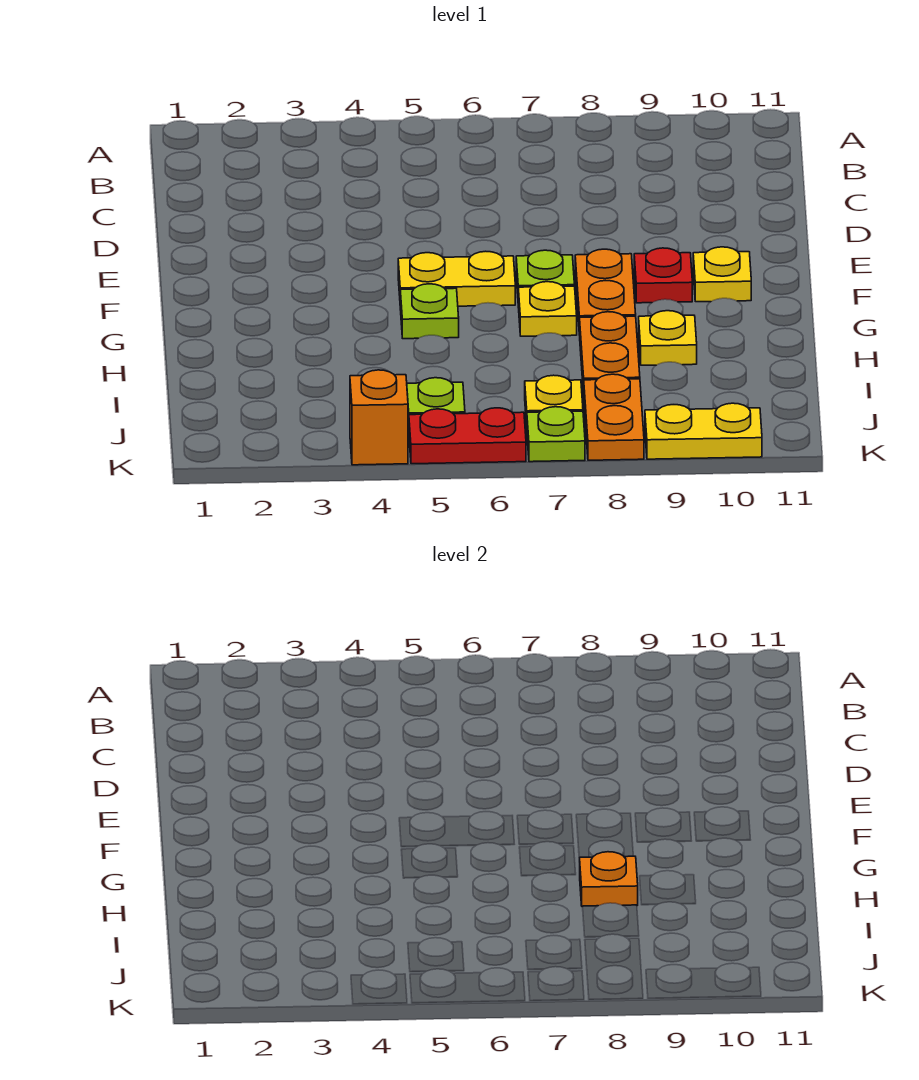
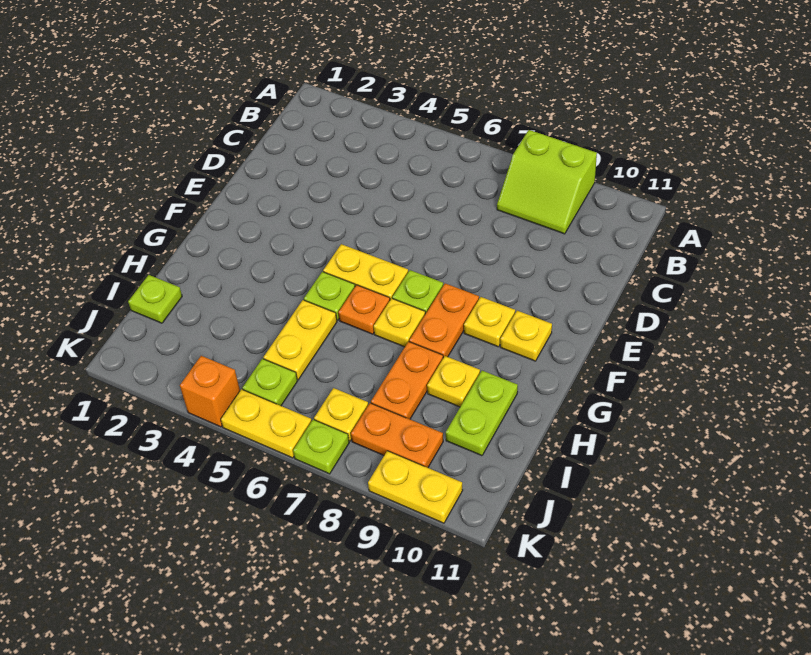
none -> lime 2x2 slope [497,130,597,234]
red 1x1 plate [634,248,692,303] -> yellow 1x1 plate [464,297,515,347]
none -> yellow 1x2 plate [263,300,337,380]
orange 1x1 plate [580,852,638,907] -> orange 1x1 plate moved to [338,285,390,334]
none -> lime 1x2 plate [446,371,518,456]
none -> lime 1x1 plate [128,275,182,323]
orange 1x2 plate [584,374,644,460] -> orange 1x2 plate turned to [351,403,443,468]
red 1x2 plate [409,408,526,464] -> yellow 1x2 plate [221,389,312,458]

